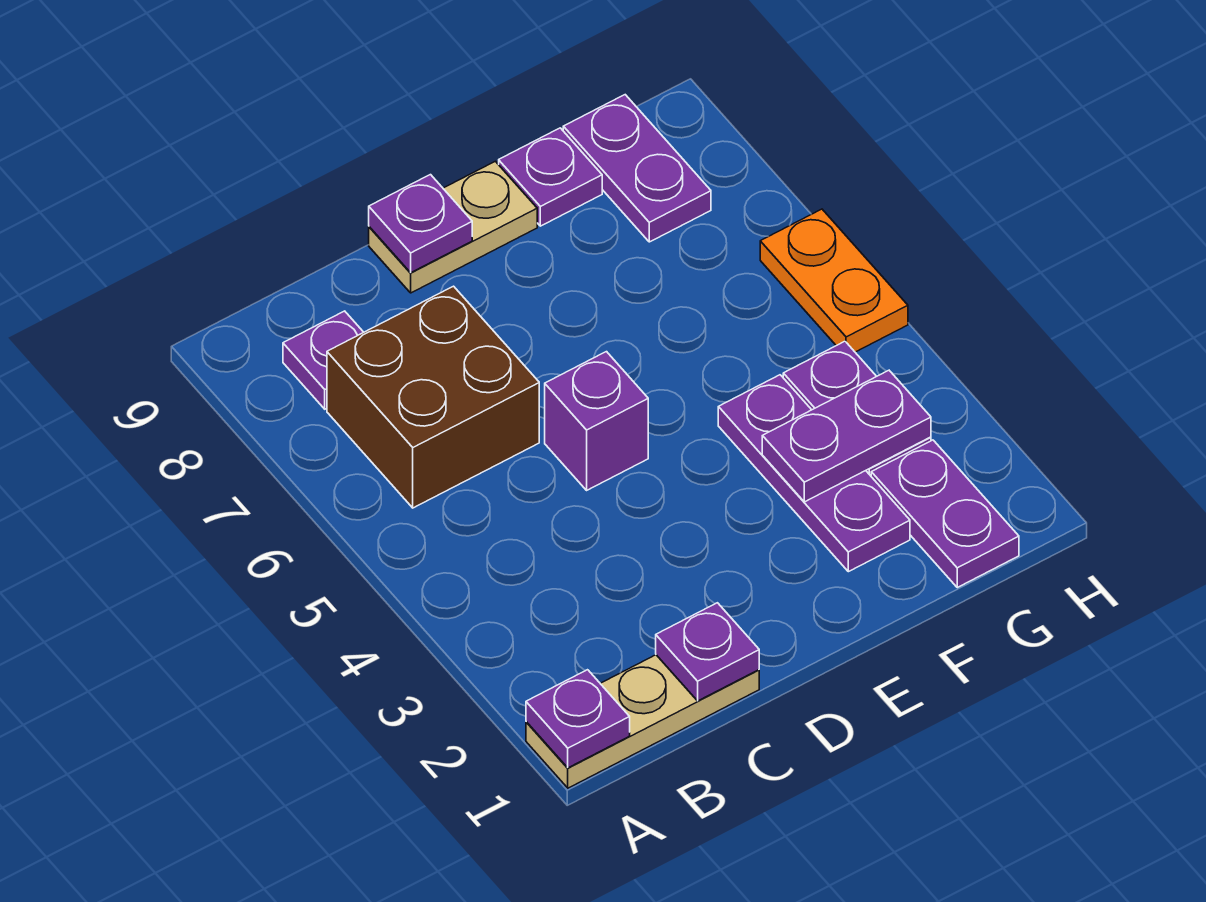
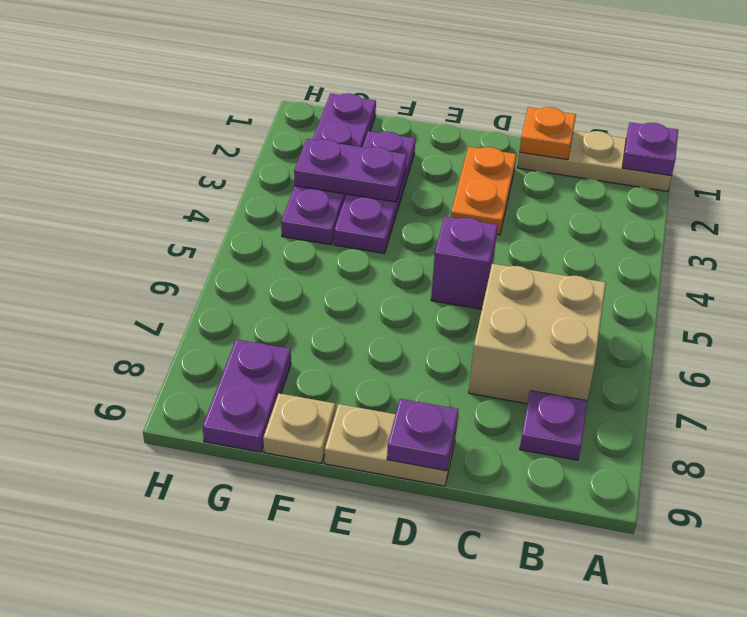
brown 2x2 brick [327,286,539,508] -> tan 2x2 brick [469,264,606,404]
purple 1x1 plate [656,603,759,701] -> orange 1x1 plate [519,107,576,160]
purple 1x1 plate [499,128,602,226] -> tan 1x1 plate [263,393,335,463]
orange 1x2 plate [760,209,908,352] -> orange 1x2 plate moved to [451,147,516,235]

